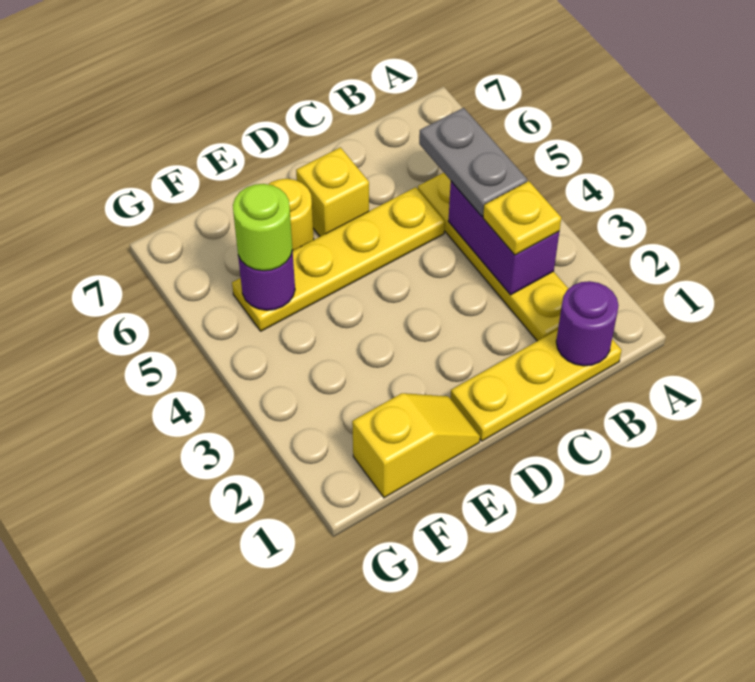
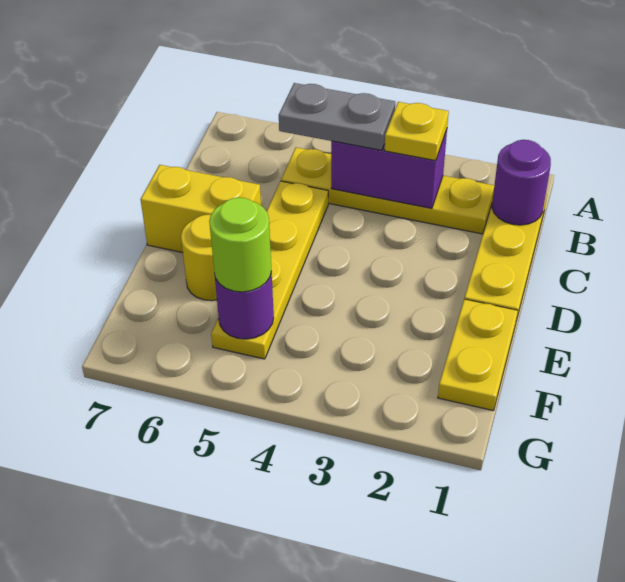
yellow 1x1 brick [296,147,369,236] -> yellow 1x2 brick [140,165,261,253]
yellow 1x2 slope [352,393,480,498] -> yellow 1x2 plate [438,299,518,411]

